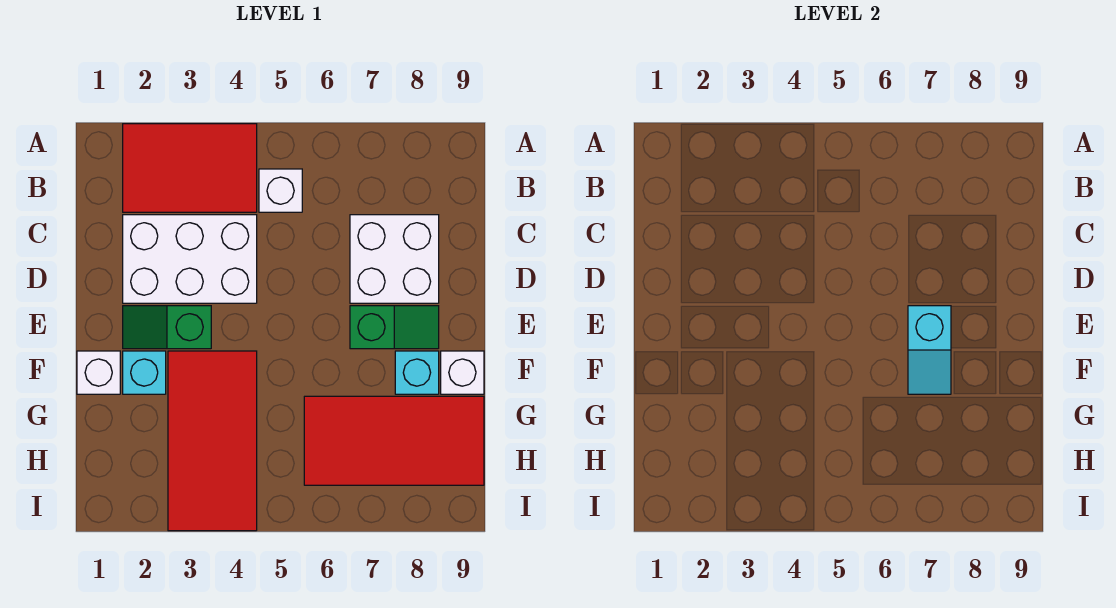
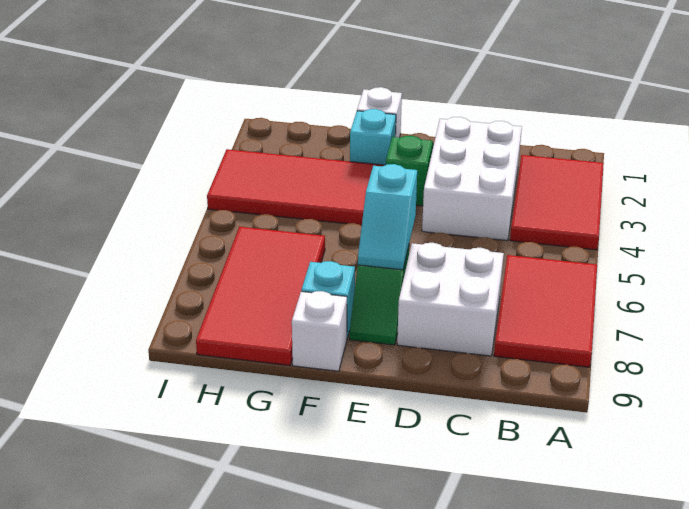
none -> red 2x3 tile [494,255,597,367]
white 1x1 brick [259,169,302,212] -> none
cyan 1x2 slope [908,306,951,394] -> cyan 1x2 slope turned to [358,164,417,270]

